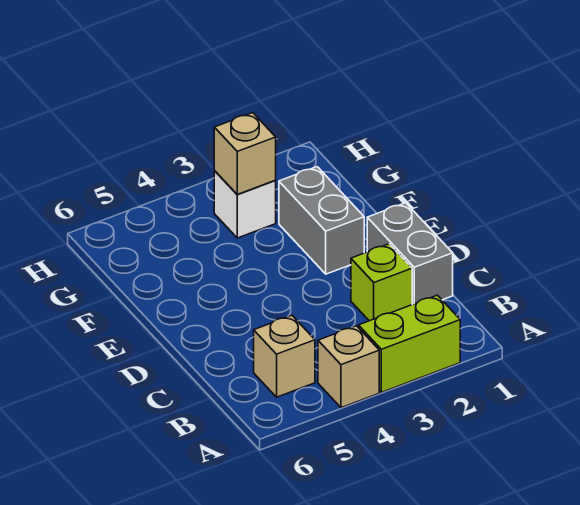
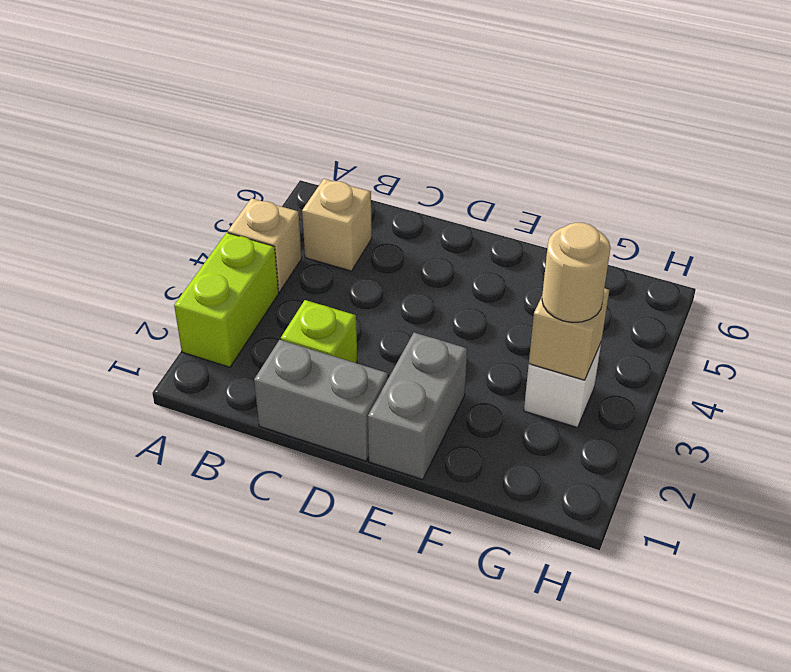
grey 1x2 brick [279,167,364,274] -> grey 1x2 brick turned to [368,333,467,480]
none -> tan 1x1 round brick [542,223,611,323]

